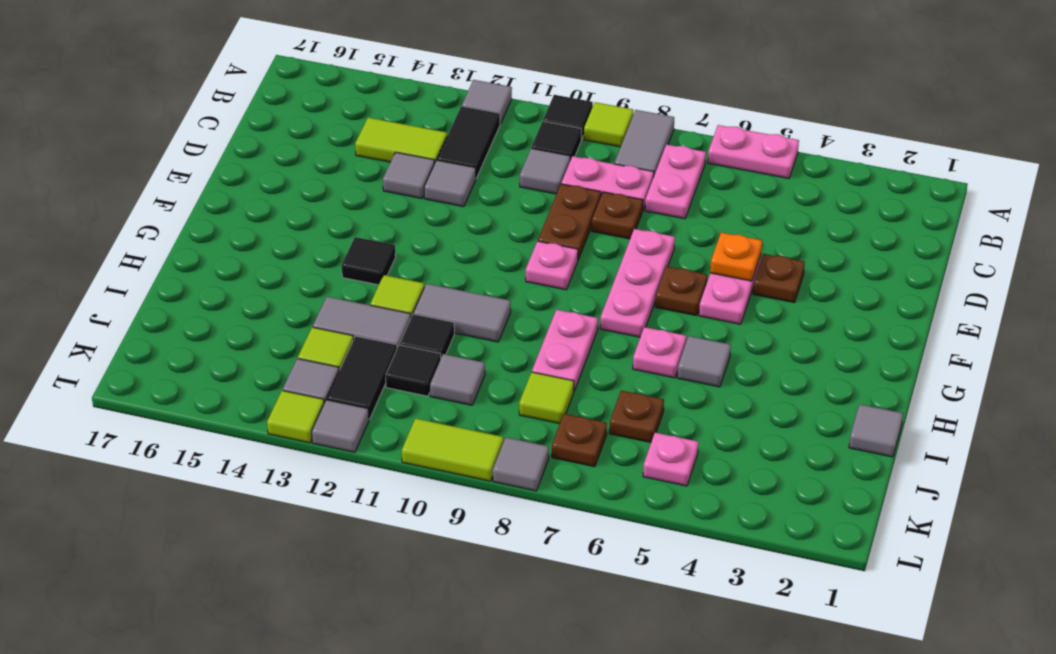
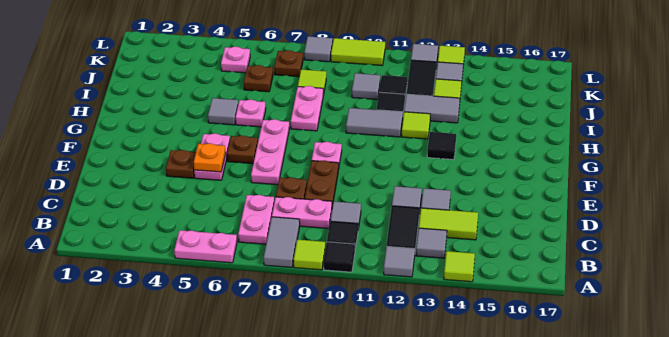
none -> lime 1x1 tile [444,251,475,282]
grey 1x1 tile [849,404,903,457] -> grey 1x1 tile moved to [416,228,447,258]

